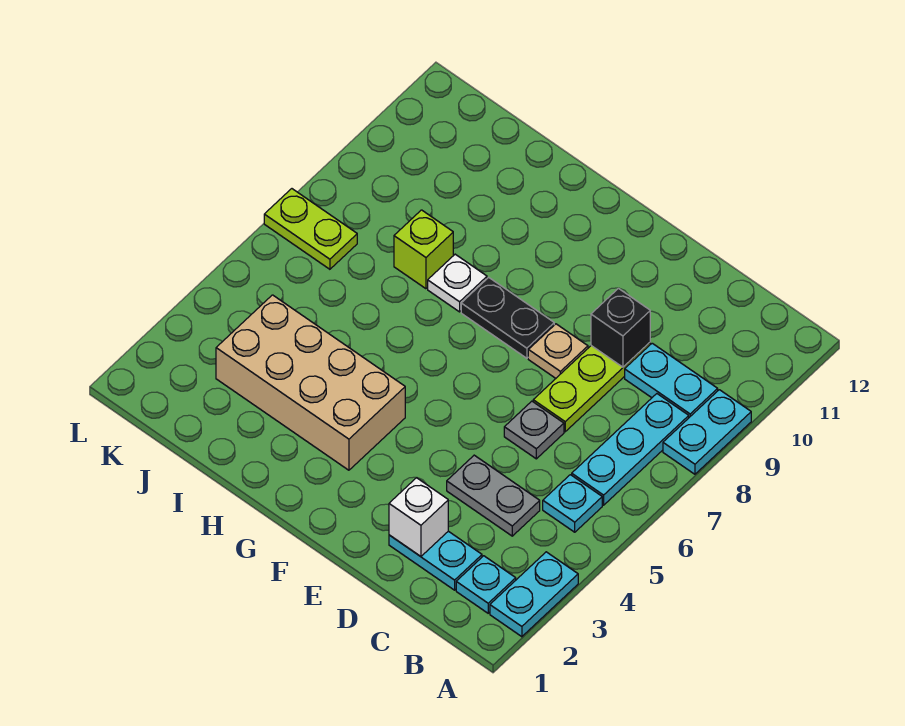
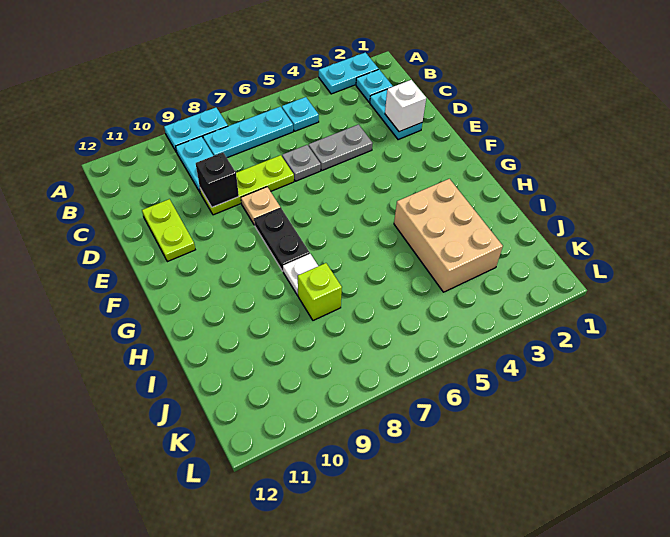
grey 1x2 plate [447,455,540,536] -> grey 1x2 plate turned to [309,125,373,170]
tan 2x4 brick [216,295,405,470] -> tan 2x3 brick [394,179,503,292]
lime 1x2 plate [264,189,357,269] -> lime 1x2 plate moved to [142,199,195,262]

